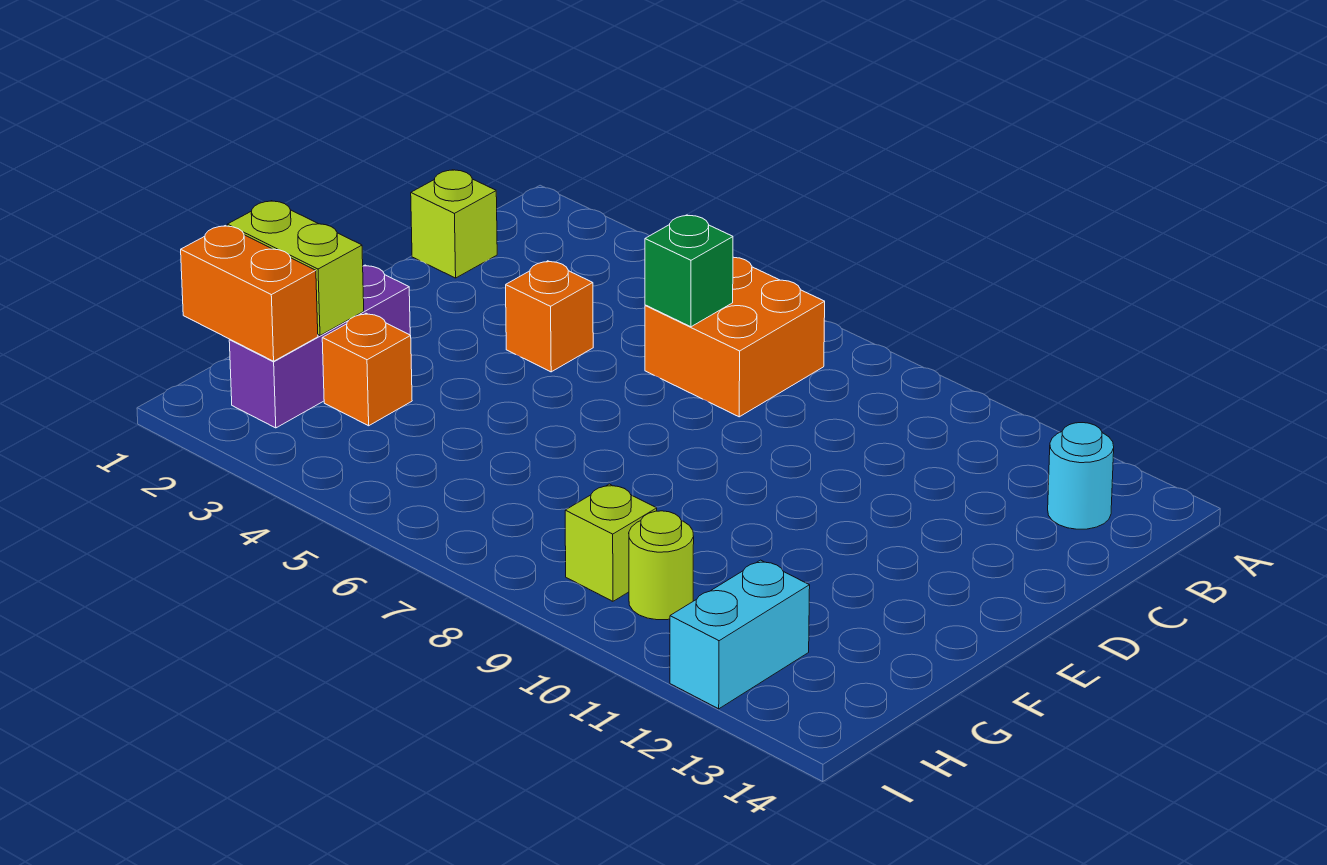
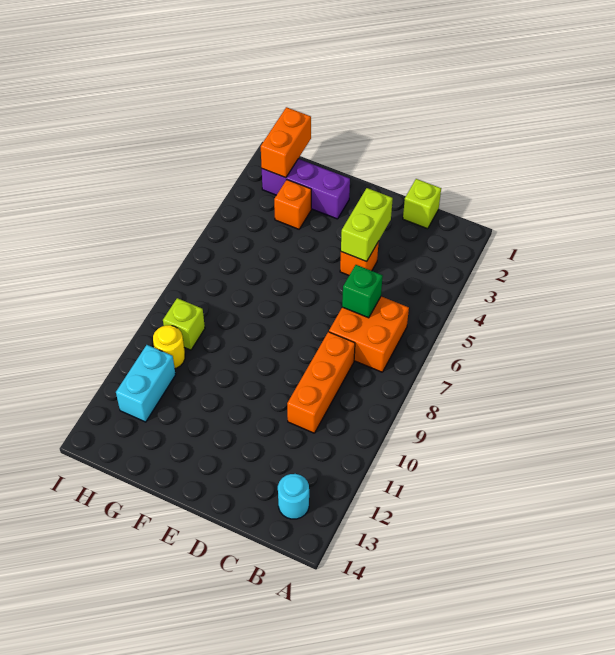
none -> orange 1x3 brick [287,332,355,433]
lime 1x2 brick [227,201,364,335] -> lime 1x2 brick moved to [341,188,393,262]
lime 1x1 round brick [629,511,694,620] -> yellow 1x1 round brick [153,325,185,368]
cyan 1x2 brick [670,560,810,709] -> cyan 1x2 brick turned to [116,345,176,422]

